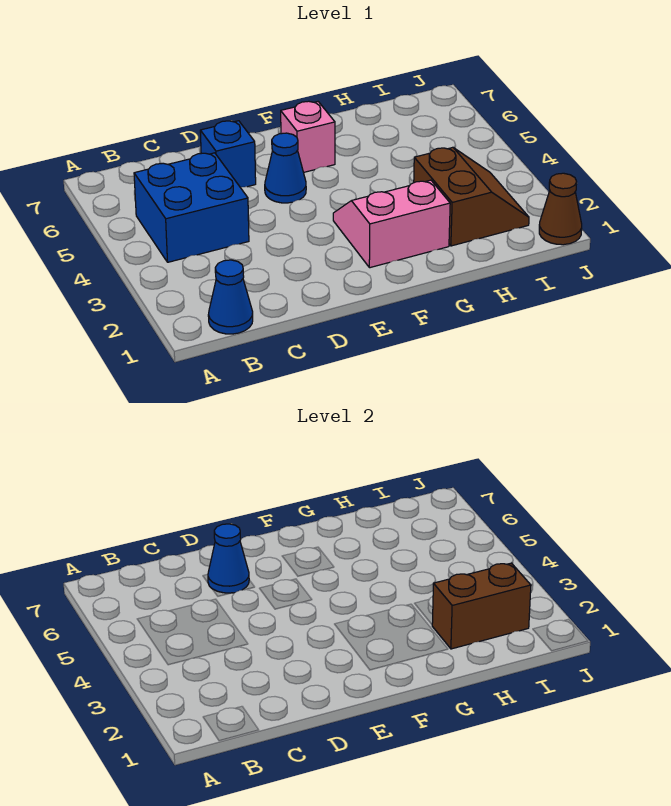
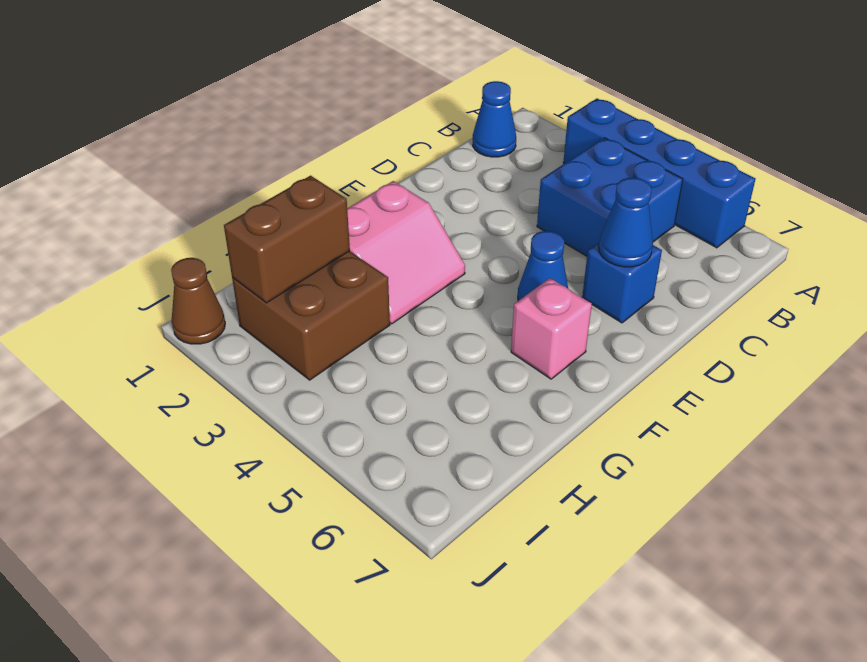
none -> blue 1x4 brick [563,99,755,248]
brown 2x2 slope [414,147,529,246] -> brown 2x2 brick [232,251,390,380]

